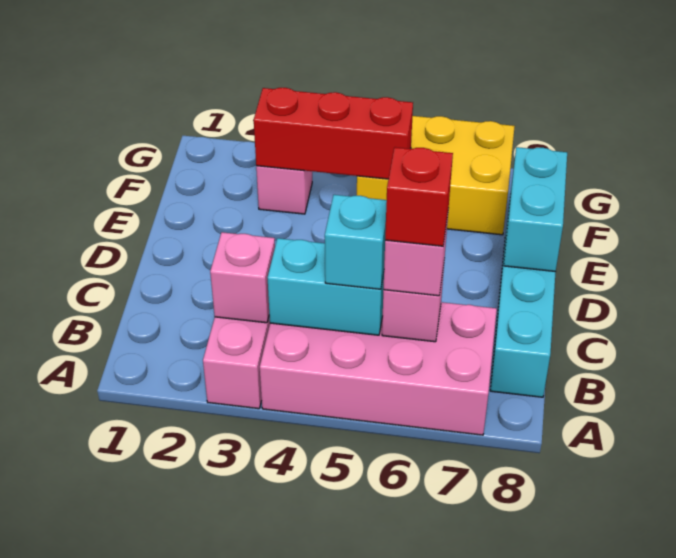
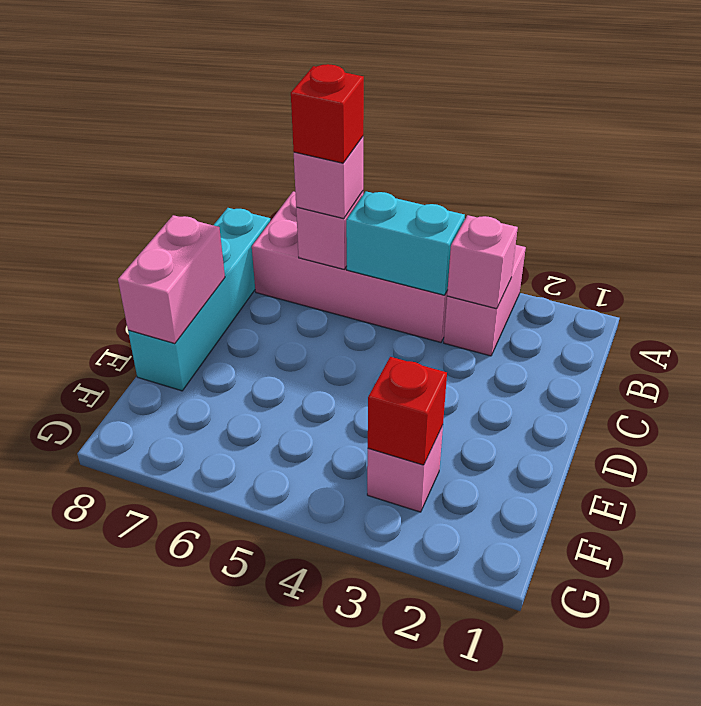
cyan 1x1 brick [325,195,387,289] -> none
cyan 1x2 brick [504,147,567,272] -> pink 1x2 brick [118,215,225,344]
red 1x3 brick [254,88,413,179] -> red 1x1 brick [368,357,447,465]
yellow 2x3 brick [357,116,515,235] -> none

